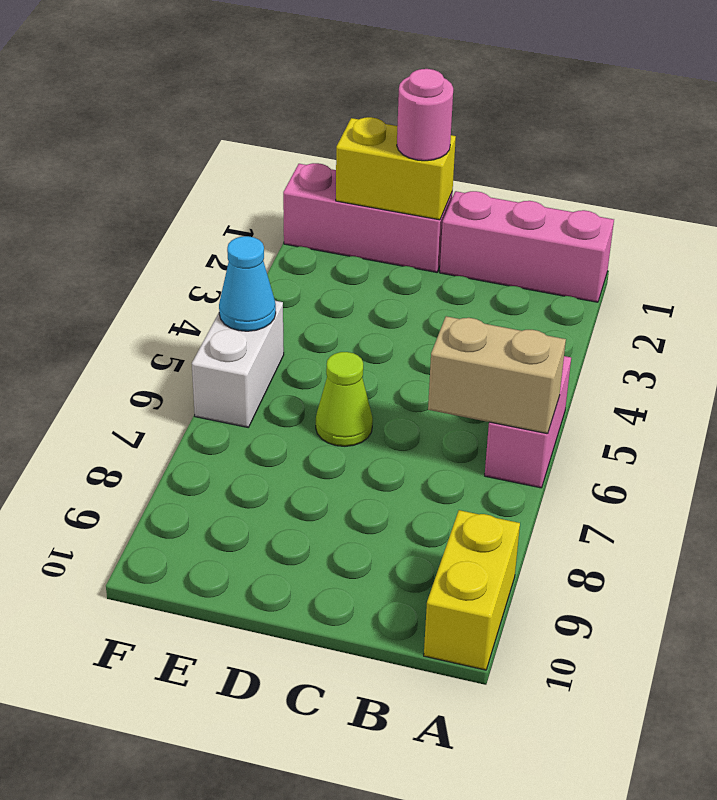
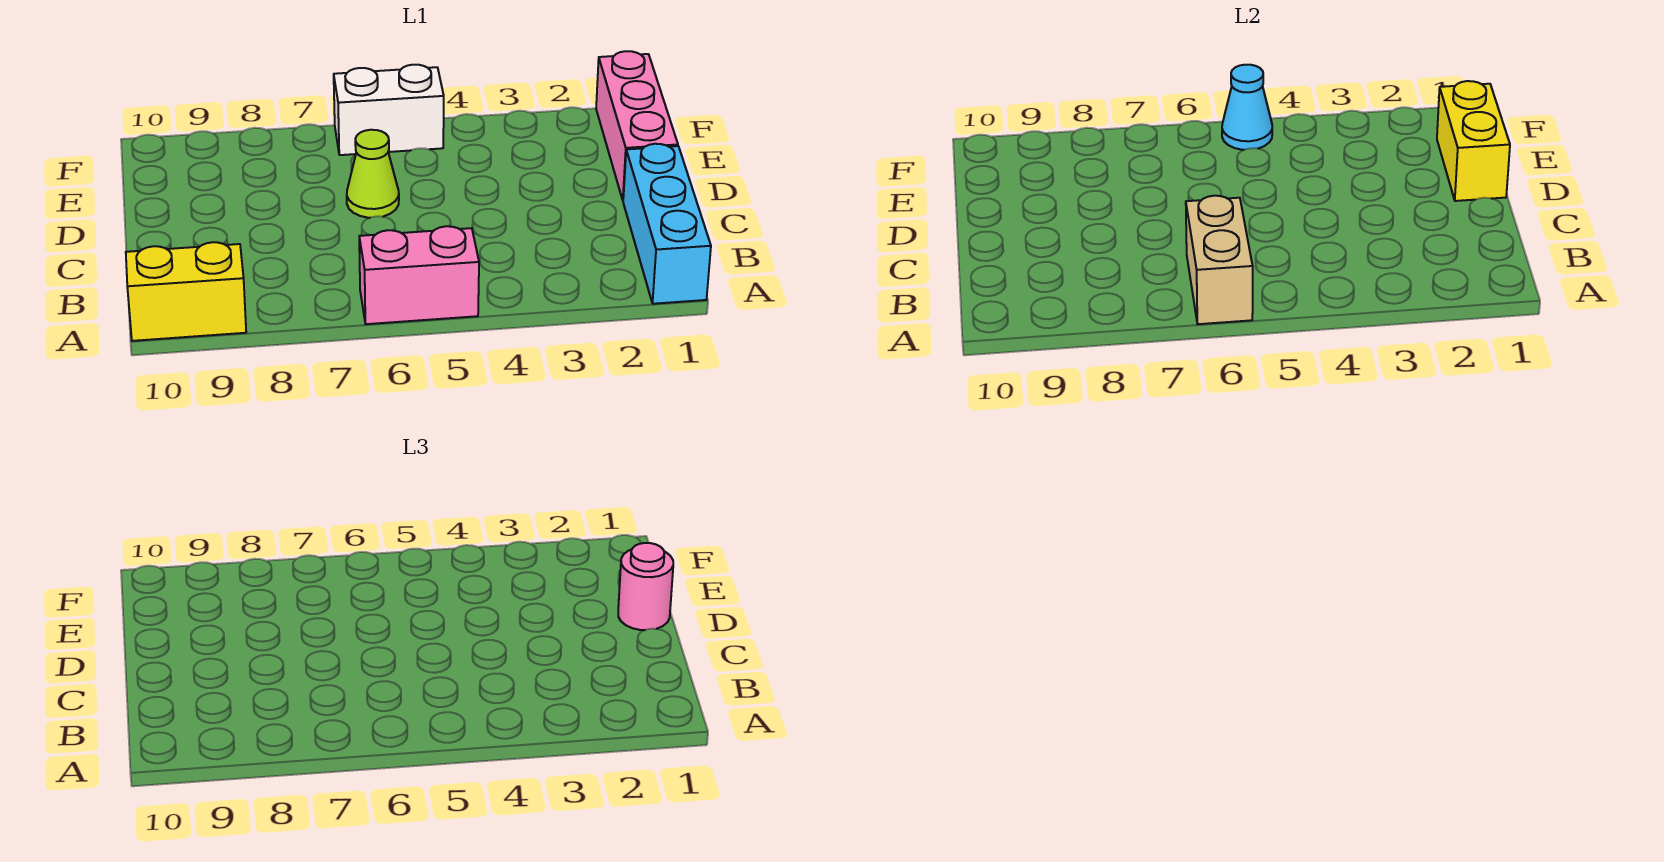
pink 1x3 brick [440,191,614,302] -> cyan 1x3 brick [623,144,711,304]

